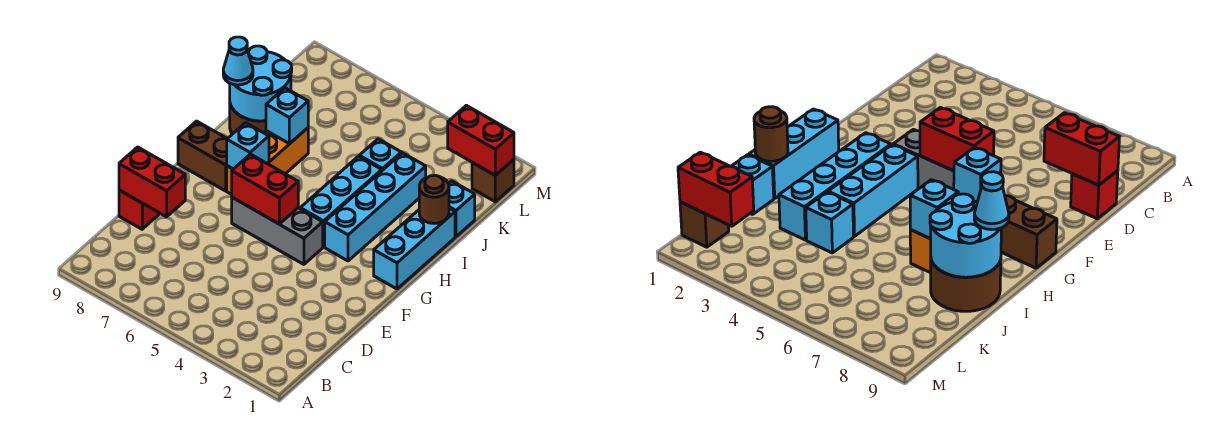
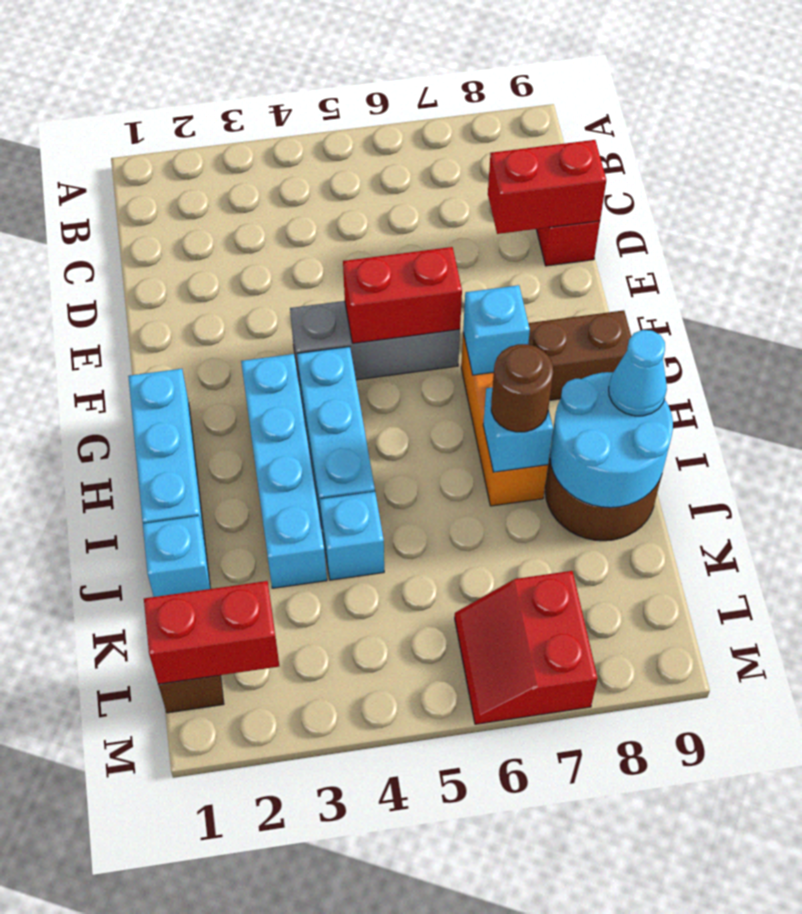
brown 1x1 round brick [419,175,449,223] -> brown 1x1 round brick moved to [491,344,553,432]
none -> red 2x2 slope [455,571,598,724]

